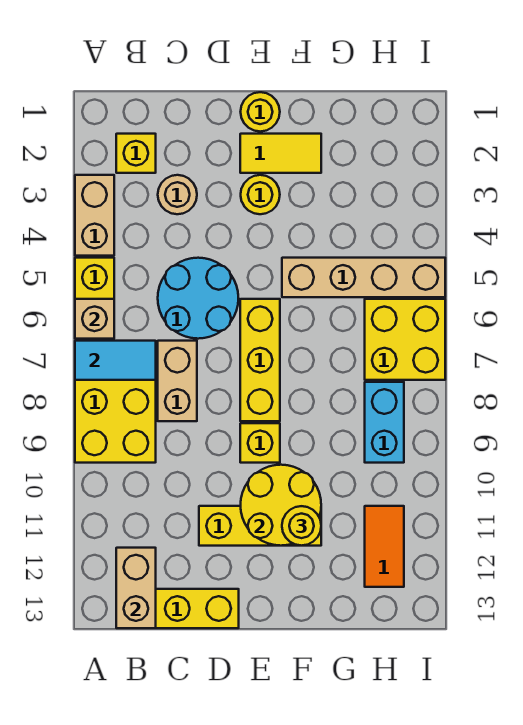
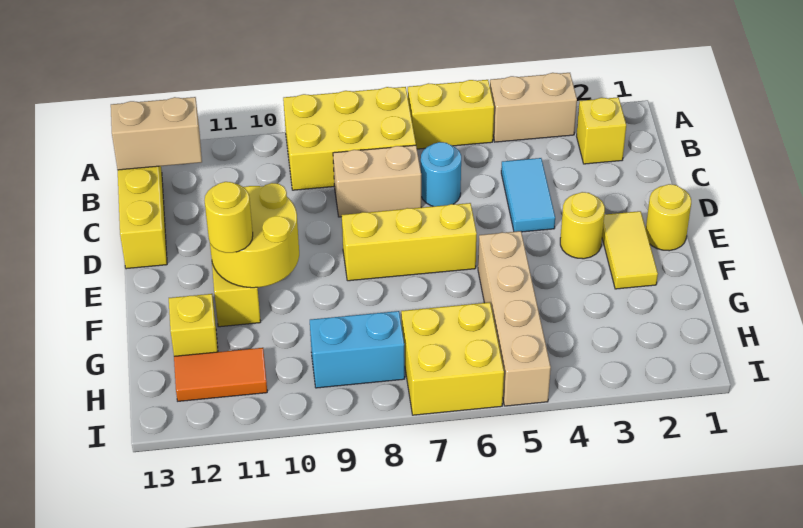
tan 1x1 brick [75,299,114,339] -> none
cyan 1x2 tile [75,341,156,380] -> cyan 1x2 tile moved to [501,158,555,232]
tan 1x1 round brick [158,175,197,214] -> none
cyan 2x2 round brick [158,258,238,339] -> cyan 1x1 round brick [421,142,461,206]
yellow 1x1 brick [240,423,280,463] -> yellow 1x1 brick moved to [169,294,218,356]

